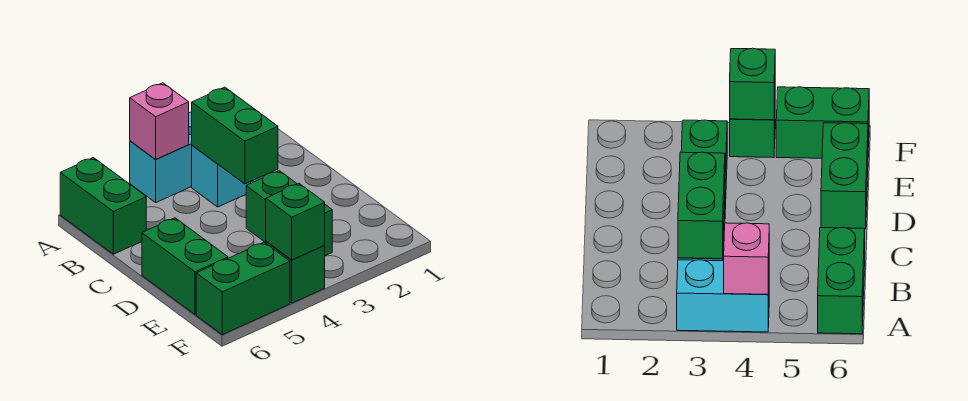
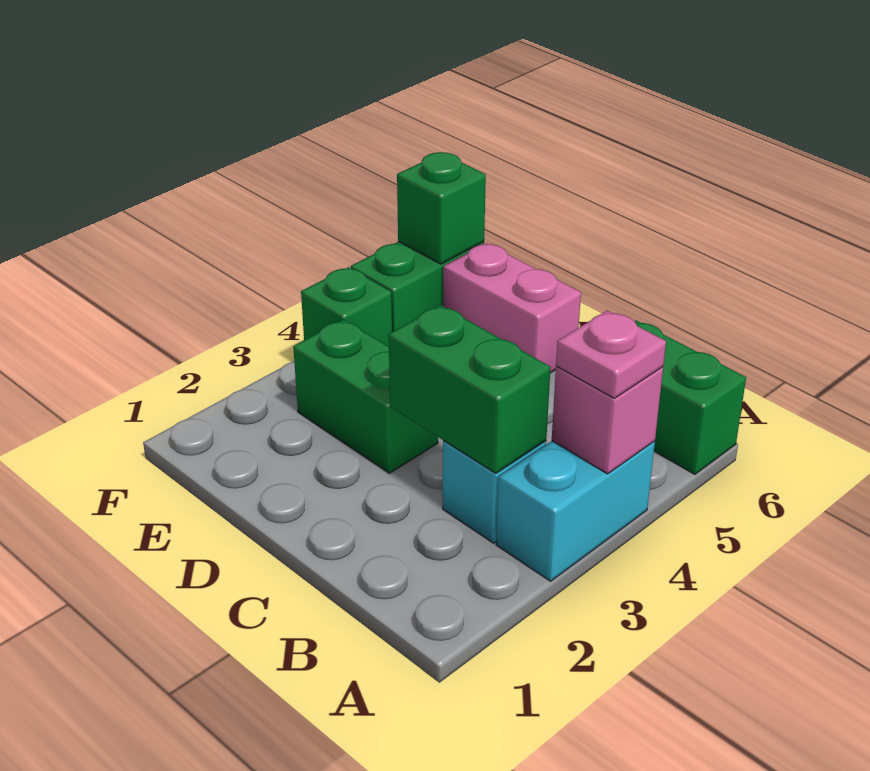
none -> pink 1x1 plate [556,311,666,398]
green 1x2 brick [142,218,228,314] -> pink 1x2 brick [443,243,581,373]
green 1x1 brick [266,183,325,260] -> green 1x1 brick moved to [397,152,486,264]

